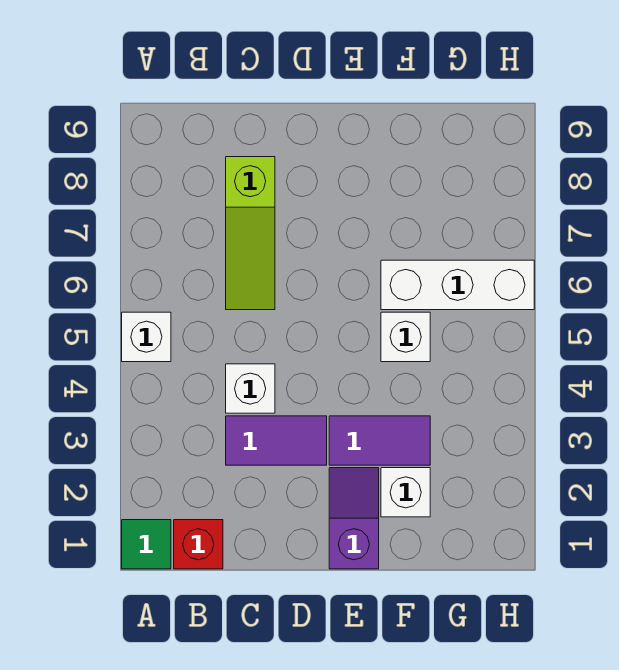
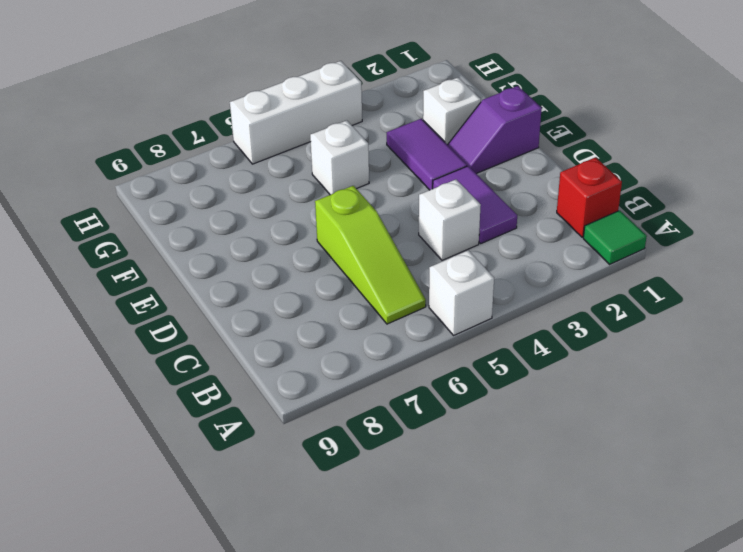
lime 1x3 slope [226,157,275,310] -> lime 1x3 slope turned to [315,186,426,324]
white 1x3 brick [381,260,534,310] -> white 1x3 brick turned to [230,61,362,164]

